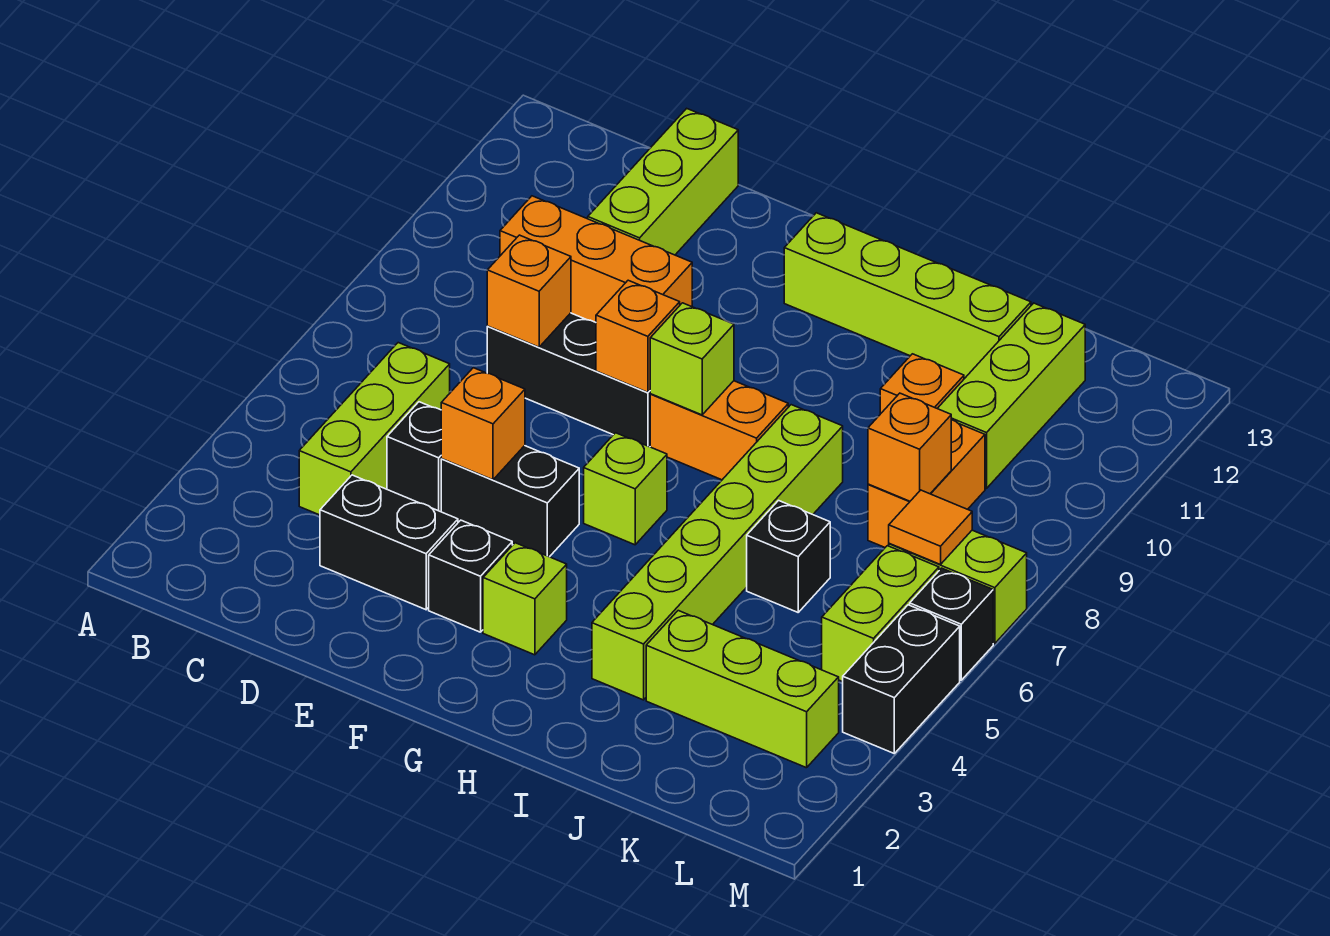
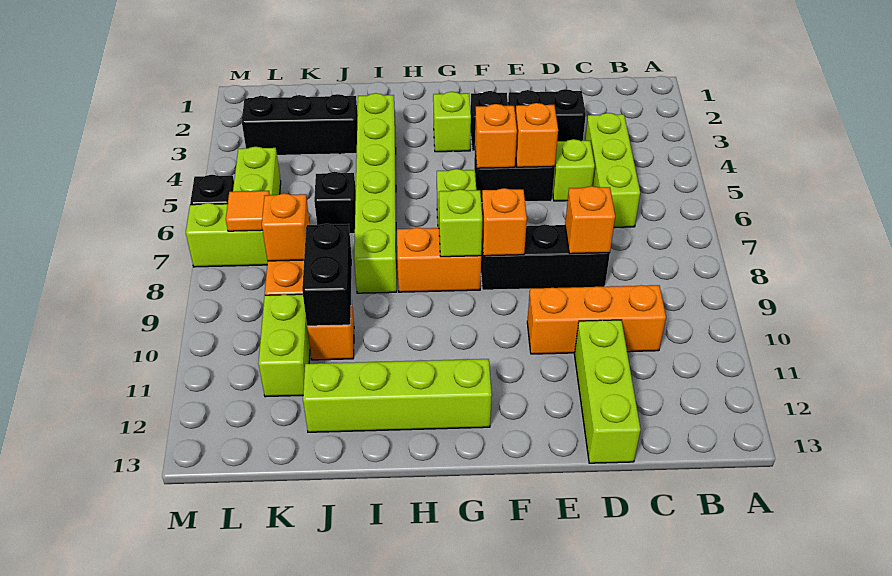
black 1x1 brick [387,402,441,512] -> lime 1x1 brick [553,139,595,201]
none -> orange 1x1 brick [475,104,517,168]
lime 1x3 brick [646,611,839,768] -> black 1x3 brick [242,94,358,155]
lime 1x3 brick [937,303,1085,489] -> lime 1x2 brick [258,294,310,397]
black 1x2 brick [843,605,960,753] -> black 1x2 brick moved to [302,224,352,326]

